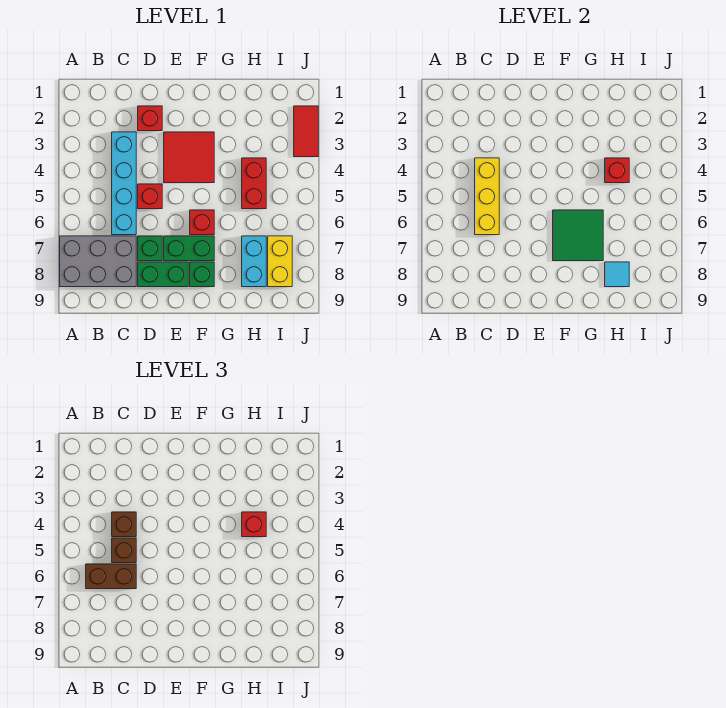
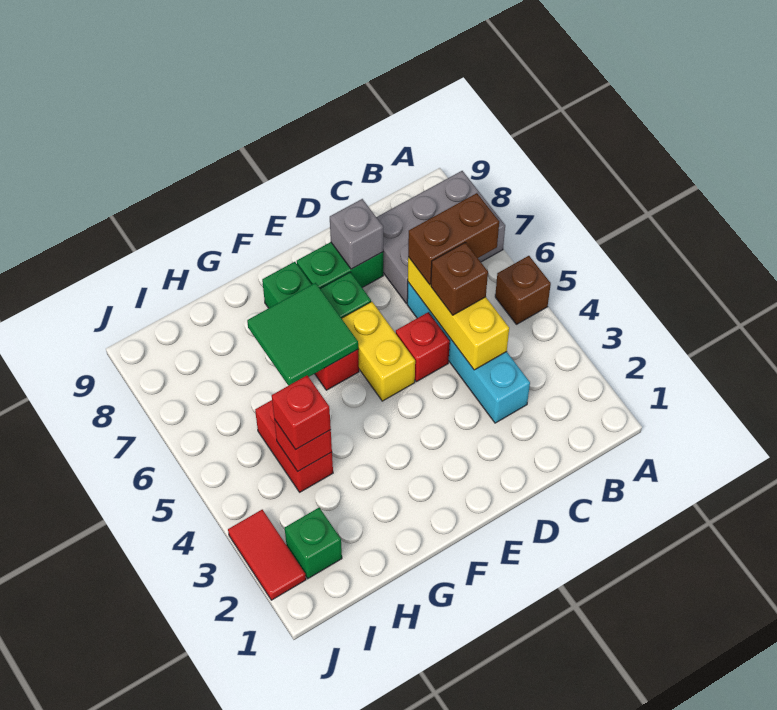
brown 1x1 brick [112,512,136,537] -> brown 1x1 brick moved to [495,256,551,324]
red 1x1 brick [138,106,162,131] -> none
green 1x1 brick [138,236,162,261] -> green 1x1 brick moved to [285,508,342,578]
none -> grey 1x1 brick [330,199,383,269]
red 2x2 tile [164,132,214,183] -> none
cyan 1x2 brick [242,236,266,287] -> none
cyan 1x1 tile [605,262,629,287] -> none
yellow 1x2 brick [268,236,292,287] -> yellow 1x2 brick moved to [342,302,415,401]

